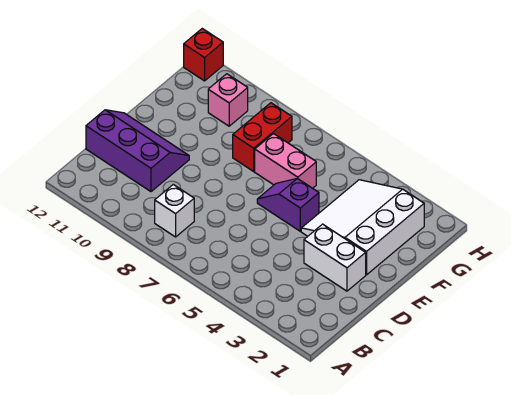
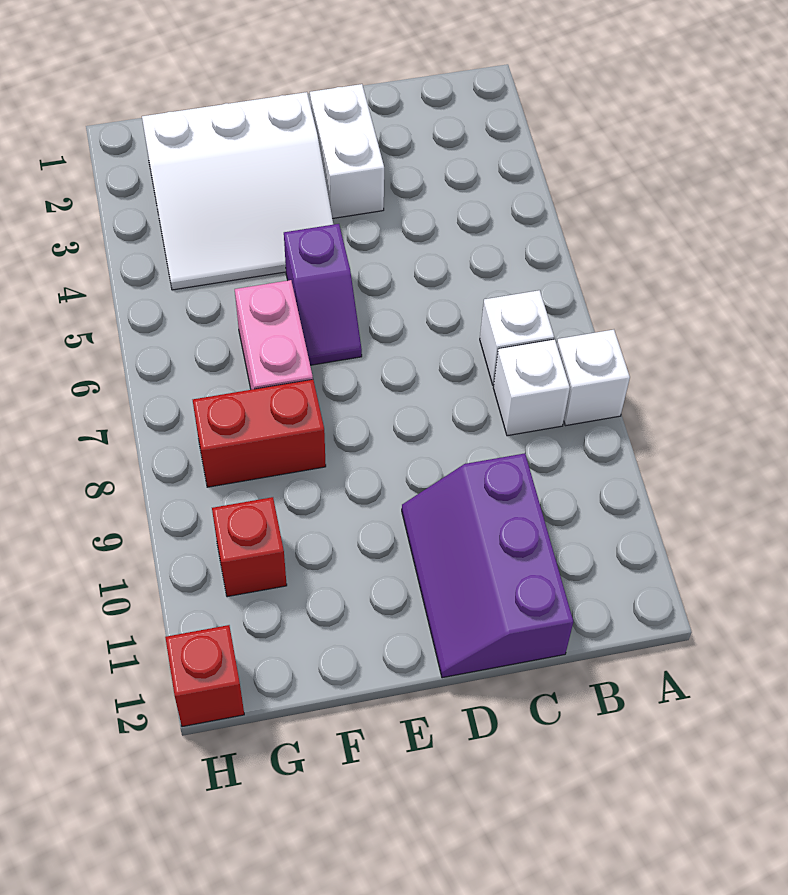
none -> white 1x1 brick [557,330,630,426]
none -> white 1x1 brick [480,290,554,386]
pink 1x1 brick [208,74,248,126] -> red 1x1 brick [212,497,287,597]

